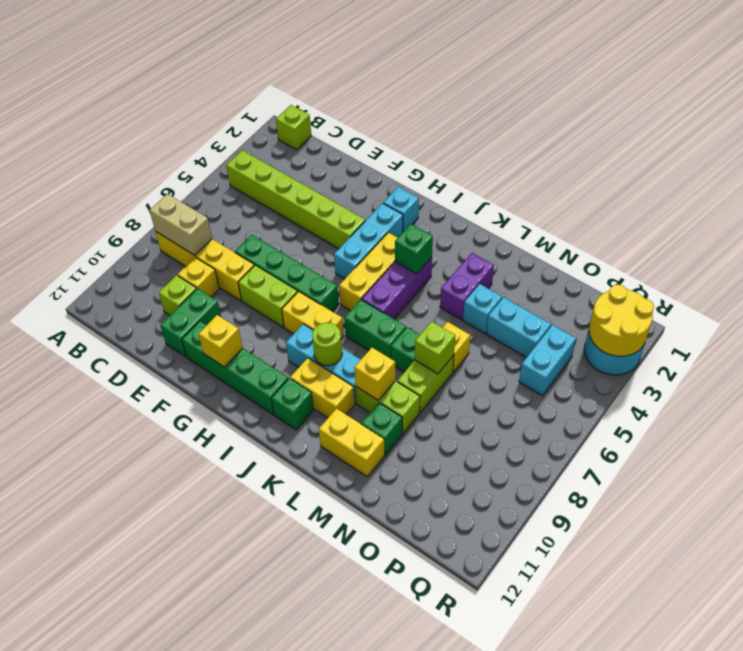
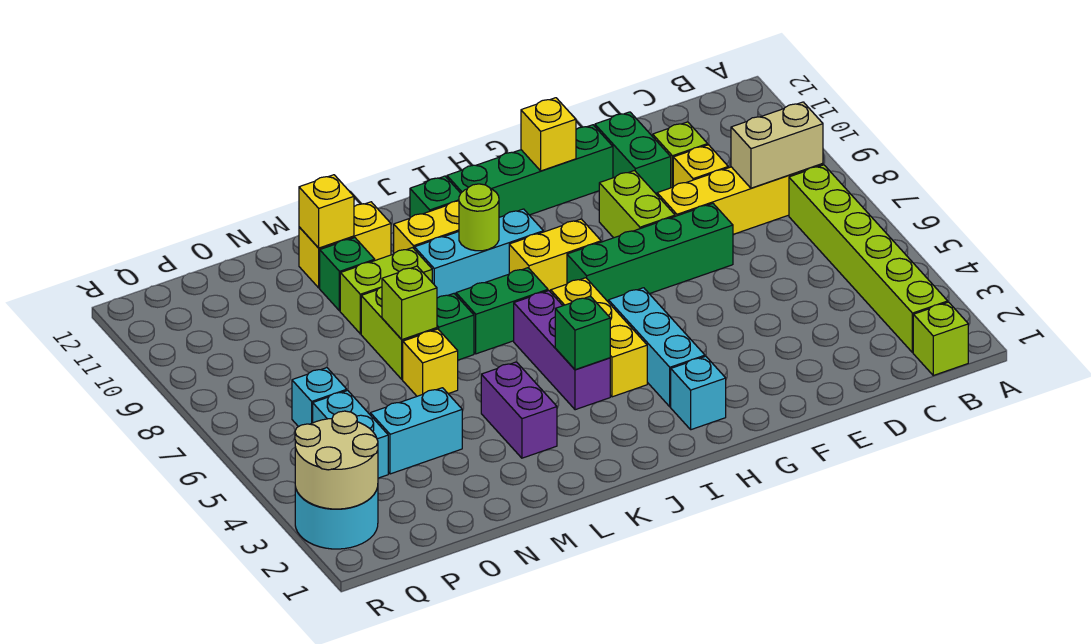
lime 1x6 brick [226,150,365,249] -> lime 1x6 brick turned to [789,165,948,353]
lime 1x2 brick [238,265,298,327] -> lime 1x2 brick turned to [599,171,675,238]
yellow 1x1 brick [354,348,395,401] -> yellow 1x1 brick moved to [299,175,354,248]
cyan 1x1 brick [463,284,502,333] -> cyan 1x1 brick moved to [292,368,347,427]
yellow 2x2 round brick [589,285,654,356] -> tan 2x2 round brick [295,411,378,509]

